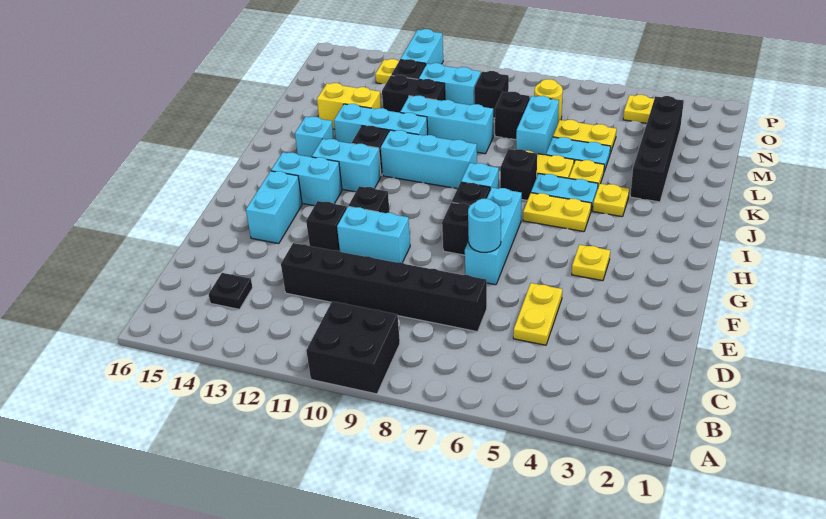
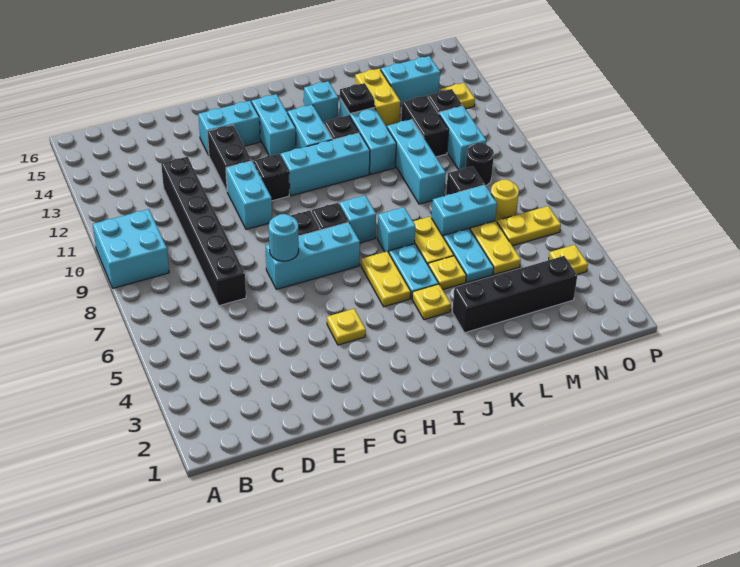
black 2x2 brick [306,301,400,394] -> cyan 2x2 brick [93,209,169,288]
black 1x1 plate [208,273,253,309] -> black 1x1 plate moved to [340,83,375,114]
yellow 1x2 plate [513,283,562,345] -> yellow 1x2 plate moved to [497,206,561,246]
black 1x1 brick [306,201,347,251] -> black 1x2 brick [207,125,252,191]
black 1x1 brick [500,149,537,200] -> cyan 1x1 brick [377,207,415,253]
cyan 1x3 brick [381,130,477,189] -> cyan 1x3 brick turned to [281,133,370,196]
black 1x1 brick [474,71,509,118] -> black 1x1 round brick [466,143,494,185]
cyan 1x2 brick [400,29,443,64] -> cyan 1x2 brick moved to [381,56,440,106]

